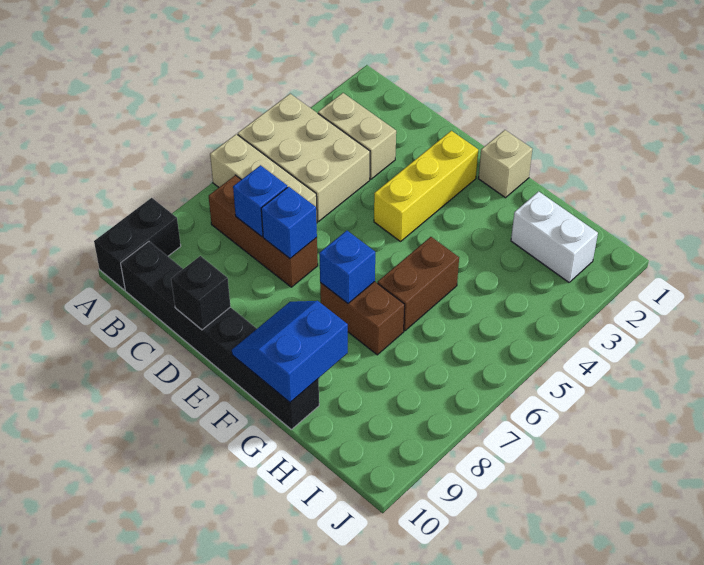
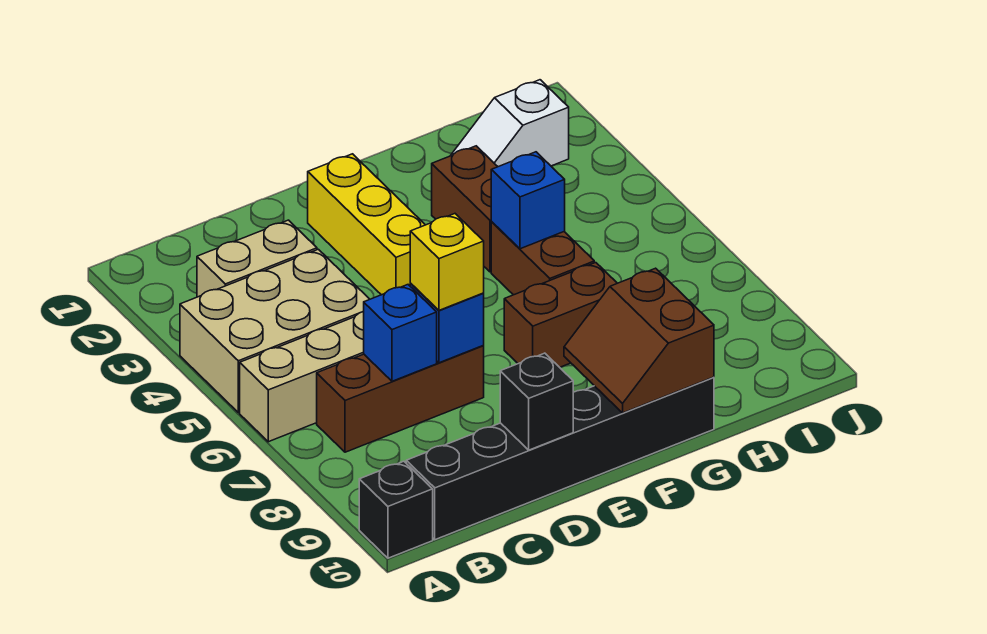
black 1x2 brick [94,198,181,290] -> black 1x1 brick [359,461,433,558]
none -> yellow 1x1 brick [410,214,484,310]
tan 1x1 brick [478,130,532,198] -> none
blue 1x1 brick [319,231,375,303] -> blue 1x1 brick moved to [491,152,565,249]
blue 2x2 slope [232,301,348,402] -> brown 2x2 slope [564,268,714,413]
none -> brown 1x2 brick [432,146,498,272]
white 1x2 brick [511,191,598,282] -> white 1x2 slope [450,80,569,167]

